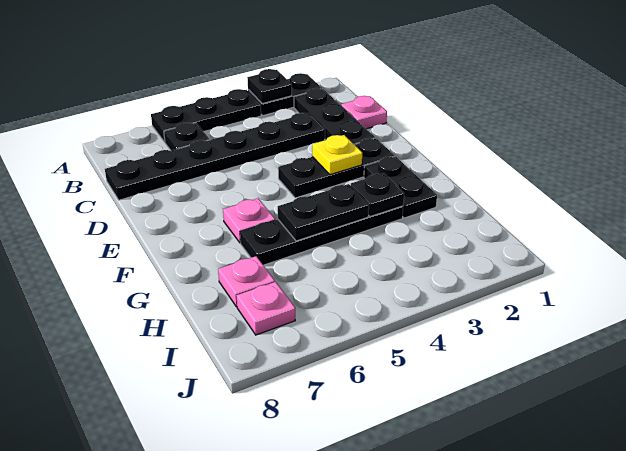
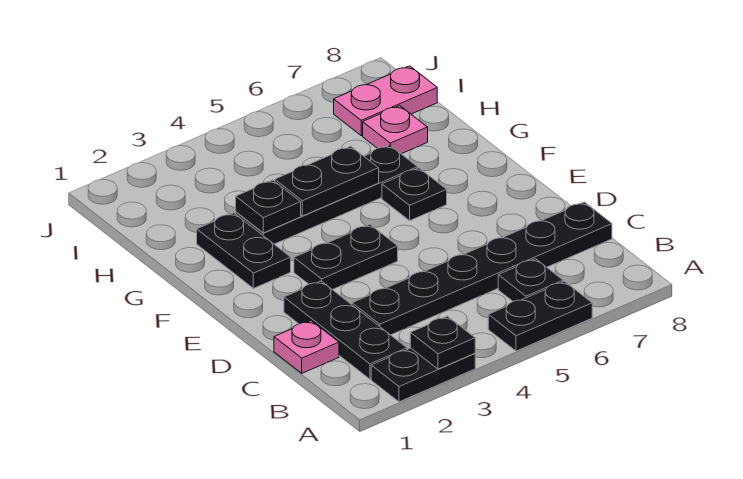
black 1x3 plate [151,89,261,142] -> black 1x2 plate [488,281,592,351]
black 1x3 plate [278,138,395,198] -> black 1x2 plate [294,225,398,290]
yellow 1x1 plate [312,135,362,175] -> none
pink 1x1 plate [223,198,275,243] -> black 1x1 plate [382,168,447,221]
pink 1x1 plate [236,282,295,335] -> pink 1x2 plate [334,66,437,136]

